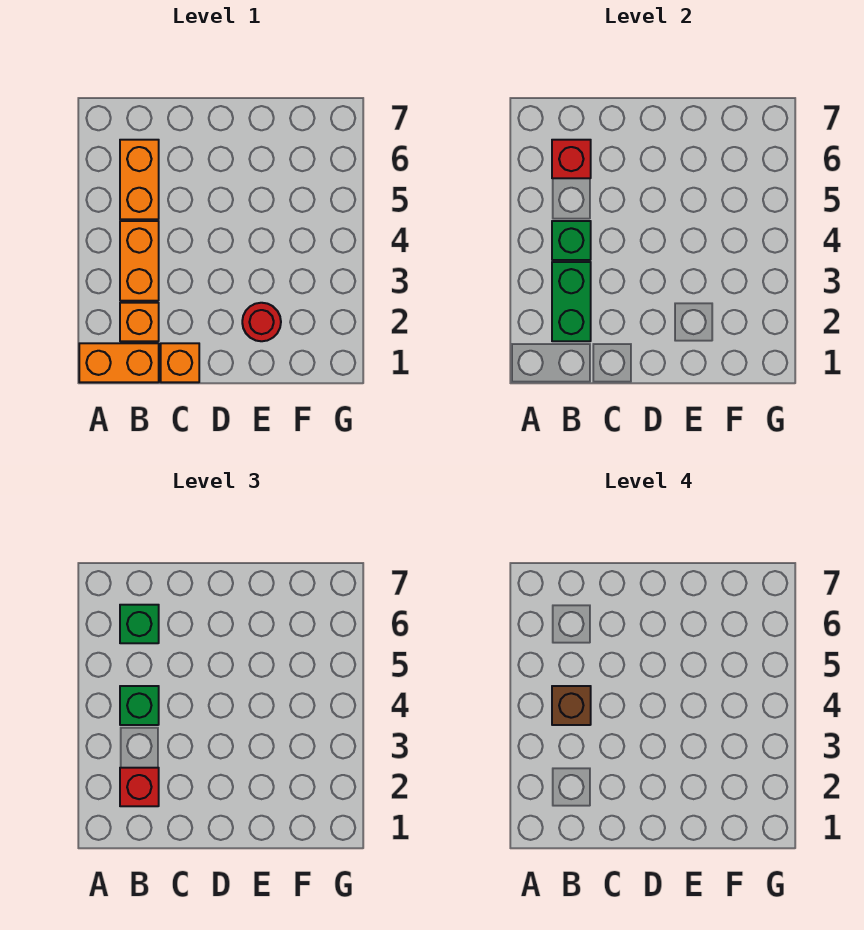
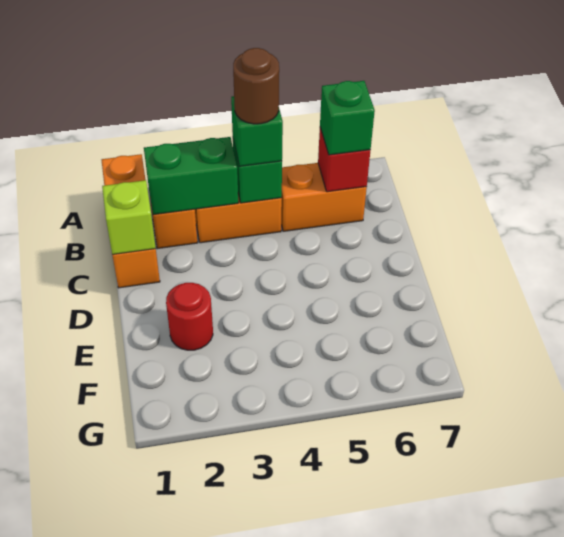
red 1x1 brick [120,768,159,806] -> none
brown 1x1 brick [552,686,591,725] -> brown 1x1 round brick [233,48,279,124]
none -> lime 1x1 brick [102,180,156,254]

